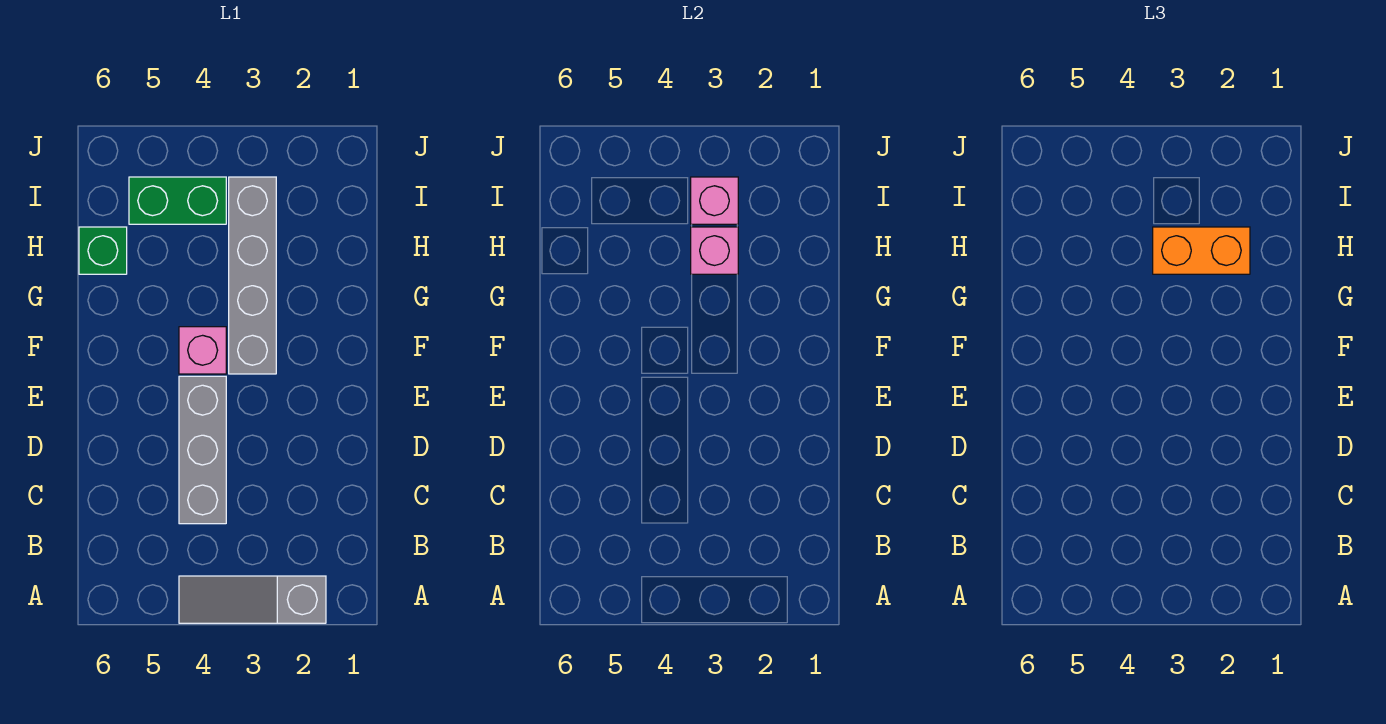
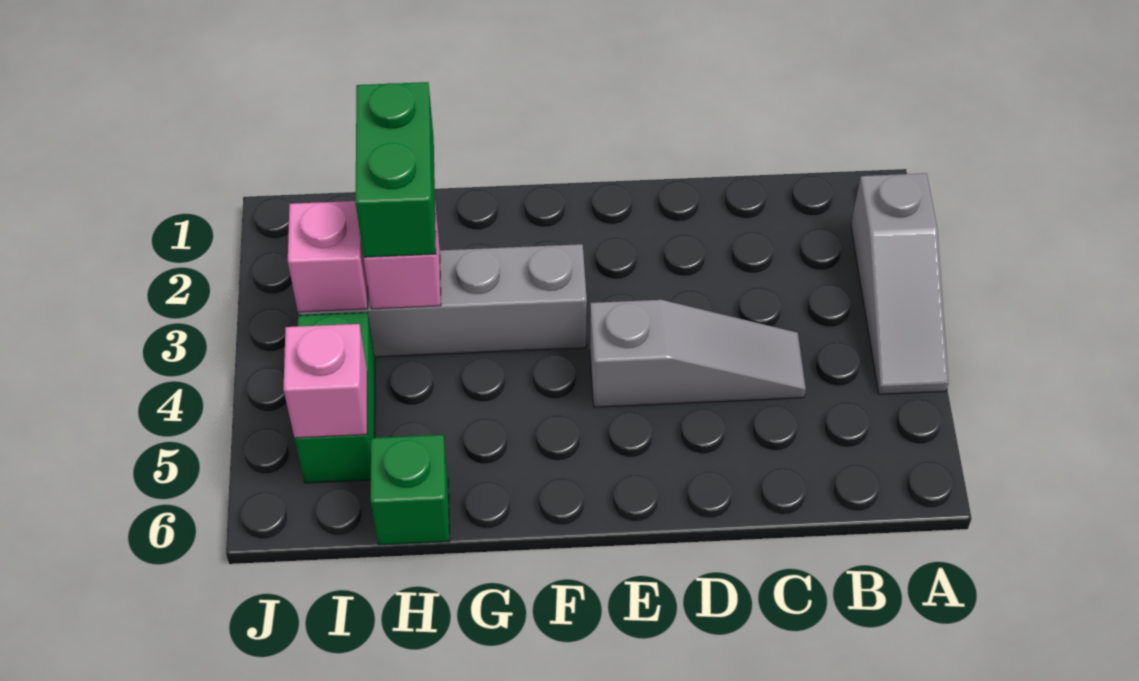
grey 1x3 brick [179,376,226,524] -> grey 1x3 slope [590,300,806,407]
pink 1x1 brick [179,327,226,374] -> pink 1x1 brick moved to [283,324,367,438]
orange 1x2 brick [1153,227,1250,274] -> green 1x2 brick [355,82,436,257]

